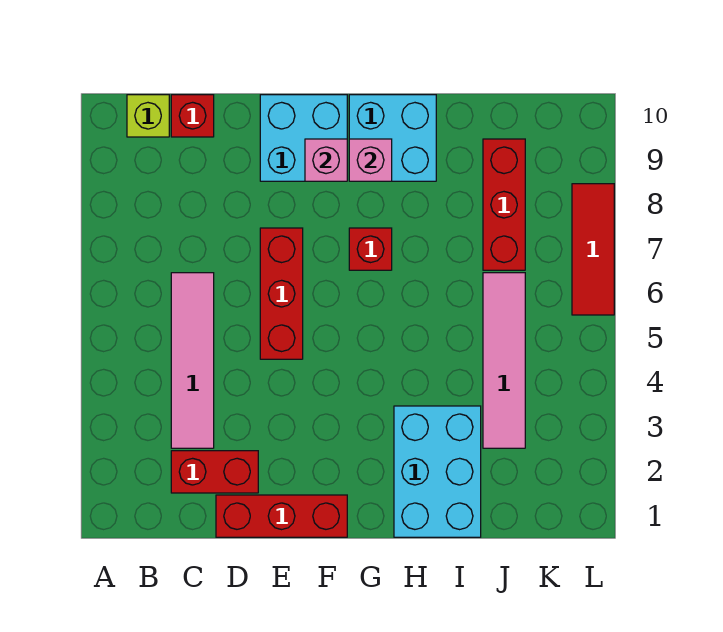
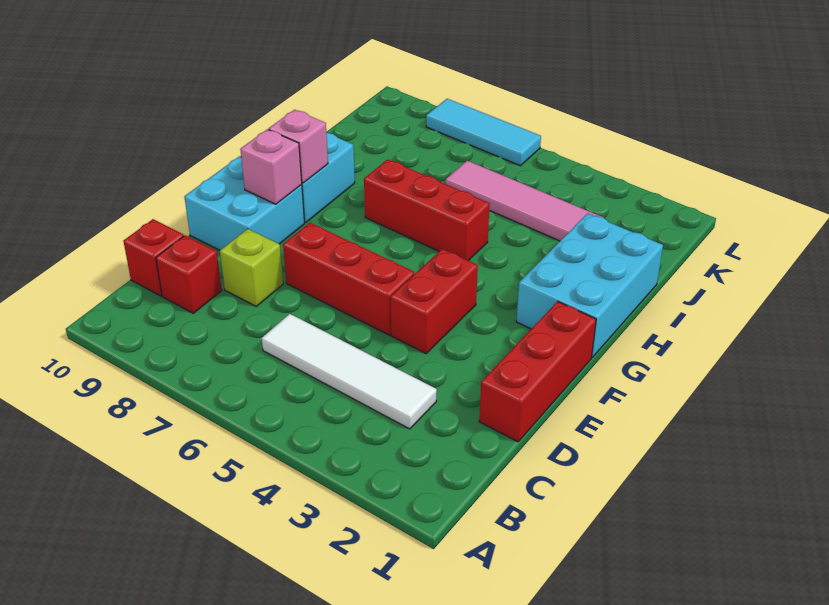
lime 1x1 brick [127,95,169,137] -> lime 1x1 brick moved to [220,229,283,306]
red 1x2 brick [171,451,258,493] -> red 1x2 brick moved to [390,249,478,353]
pink 1x4 tile [171,273,214,448] -> white 1x4 tile [262,314,437,429]
red 1x1 brick [349,228,392,270] -> red 1x1 brick moved to [156,235,222,313]
cyan 2x3 brick [394,406,481,537] -> cyan 2x3 brick turned to [516,213,663,357]
red 1x3 brick [483,139,525,270] -> red 1x3 brick moved to [364,159,490,261]
red 1x3 tile [572,184,614,315] -> cyan 1x3 tile [426,99,541,166]

